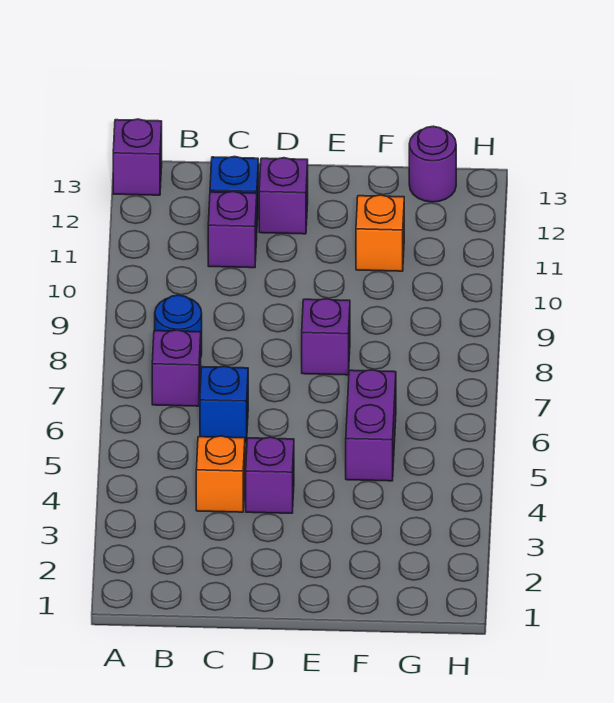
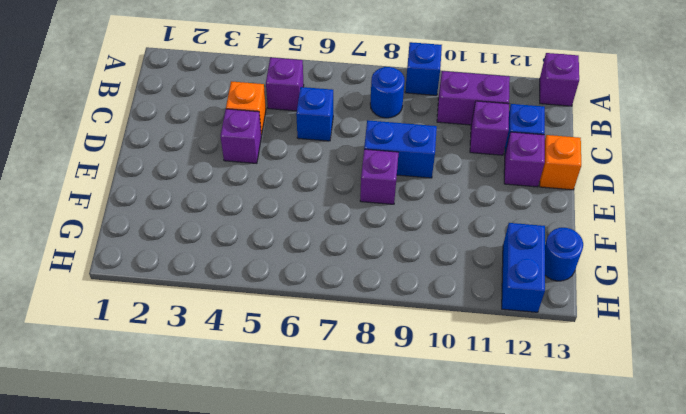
none -> blue 1x1 brick [405,42,442,95]
purple 1x1 brick [152,330,201,406] -> purple 1x1 brick moved to [266,58,304,111]
none -> blue 1x2 brick [364,120,437,178]
purple 1x2 brick [346,370,396,481] -> purple 1x2 brick moved to [437,71,510,125]
orange 1x1 brick [356,195,404,271] -> orange 1x1 brick moved to [540,135,581,190]
none -> blue 1x2 brick [502,223,545,312]
purple 1x1 round brick [409,126,456,202] -> blue 1x1 round brick [545,228,583,281]

